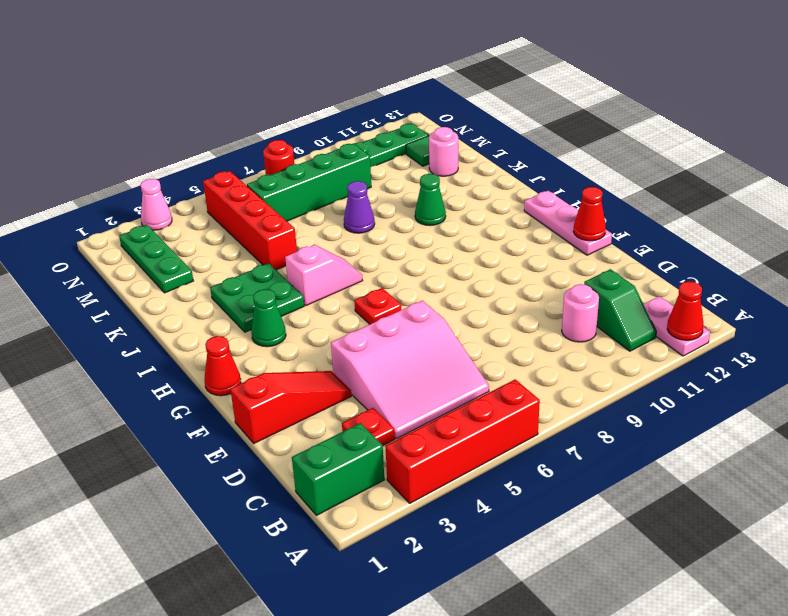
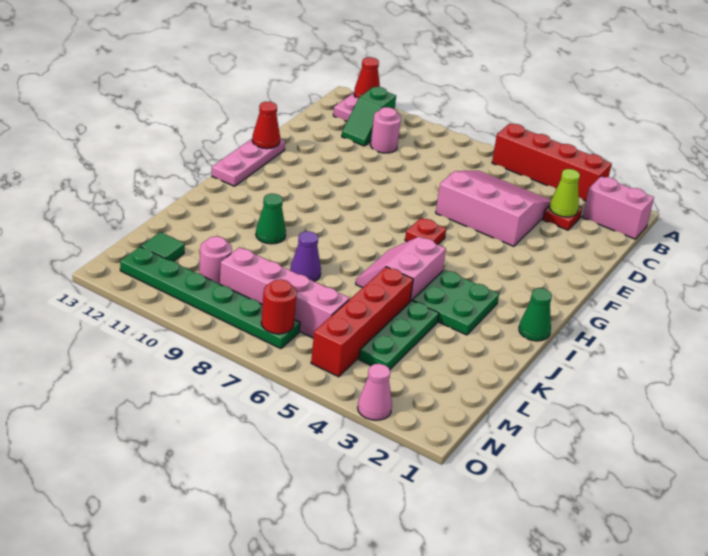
green 1x2 brick [292,423,384,515] -> pink 1x2 brick [582,176,654,239]
green 1x2 slope [584,269,656,351] -> green 1x2 slope turned to [342,87,396,146]
none -> lime 1x1 cone [550,169,580,217]
red 1x3 slope [230,371,351,443] -> none
red 1x1 cone [205,336,241,396] -> none
green 1x1 cone [251,289,286,347] -> green 1x1 cone moved to [519,288,552,341]
pink 1x2 slope [285,245,363,305] -> pink 2x2 slope [356,237,446,302]
green 1x3 plate [119,225,193,293] -> green 1x3 plate moved to [359,301,439,369]
pink 1x1 round brick [429,127,458,176] -> pink 1x1 round brick moved to [199,236,232,284]
green 1x4 brick [247,143,371,221] -> pink 1x4 brick [220,247,349,338]

